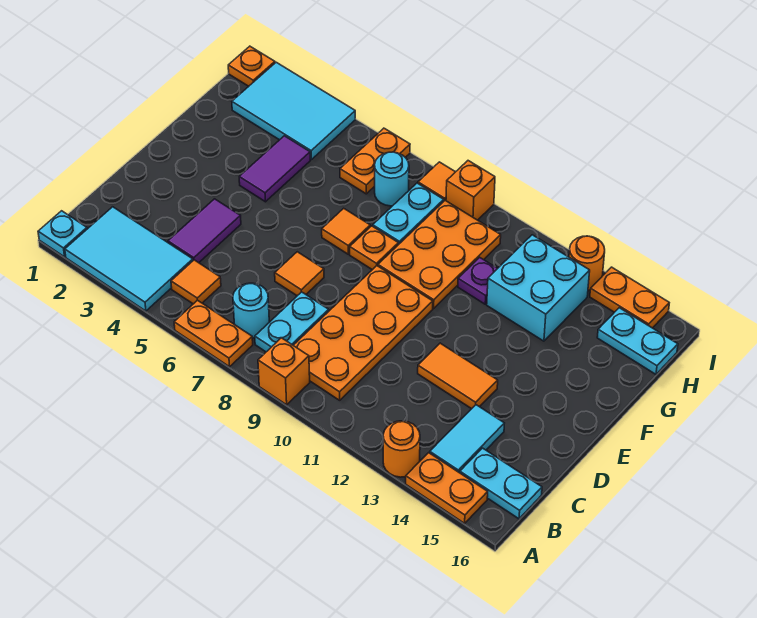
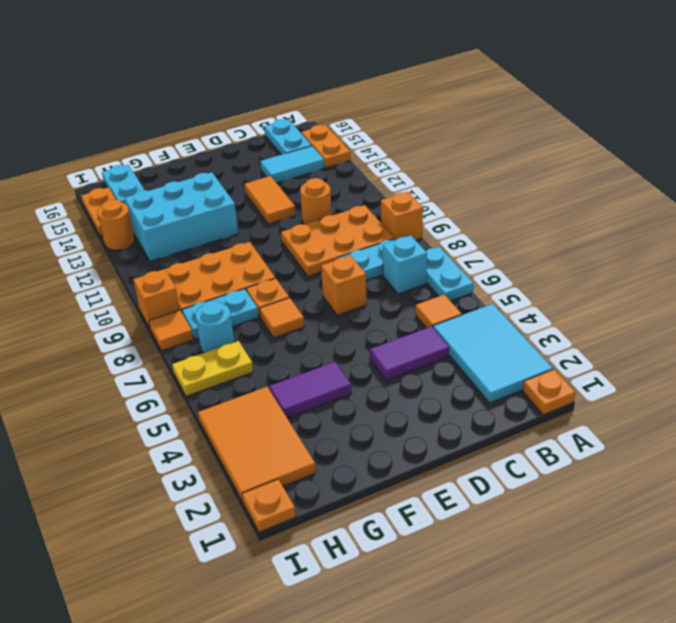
cyan 1x1 plate [38,211,87,257] -> orange 1x1 plate [523,369,575,415]
orange 1x2 plate [174,300,253,367] -> cyan 1x2 plate [426,247,473,301]
orange 1x1 round brick [383,421,420,477] -> orange 1x1 round brick moved to [300,178,332,224]
cyan 1x1 round brick [233,283,269,338] -> cyan 1x1 brick [383,235,427,294]
orange 2x4 plate [293,266,433,400] -> orange 2x3 plate [281,205,394,276]
orange 1x1 tile [275,252,324,296] -> orange 1x1 brick [321,255,366,315]
purple 1x1 plate [458,257,498,304] -> none
cyan 2x2 brick [487,235,590,341] -> cyan 2x3 brick [125,172,238,261]
cyan 2x3 tile [232,62,355,160] -> orange 2x3 tile [198,387,316,502]
orange 1x2 plate [340,128,410,194] -> yellow 1x2 plate [172,341,253,396]

